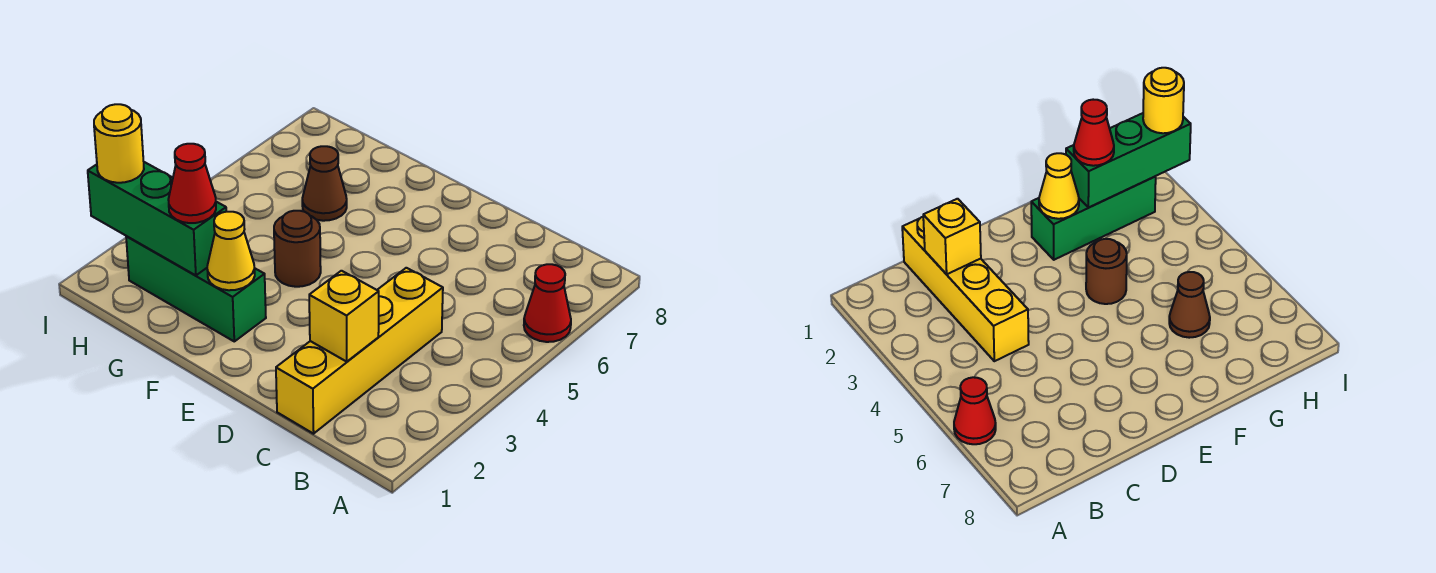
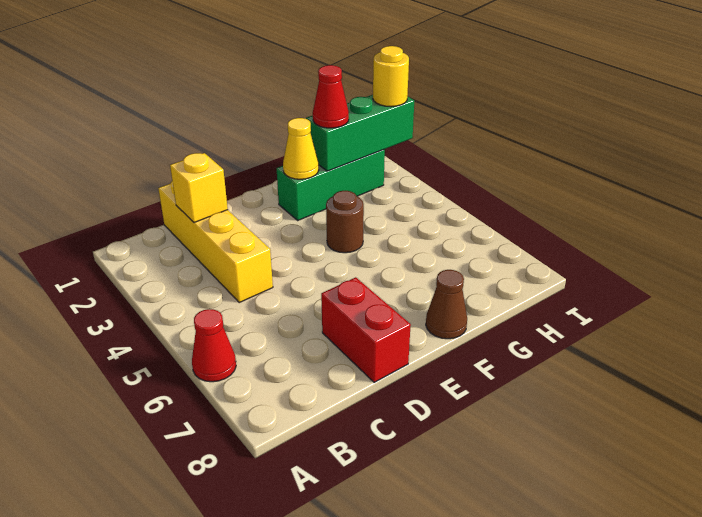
none -> red 1x2 brick [321,277,411,382]
brown 1x1 cone [302,146,347,221] -> brown 1x1 cone moved to [426,270,467,339]

